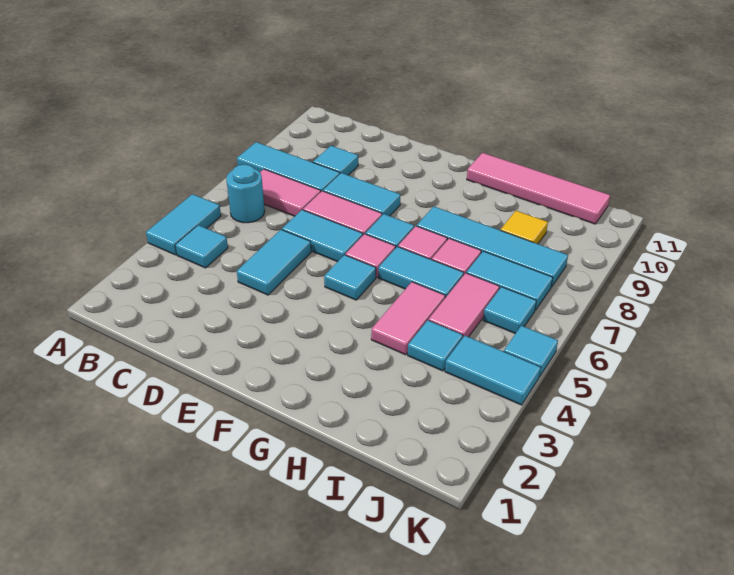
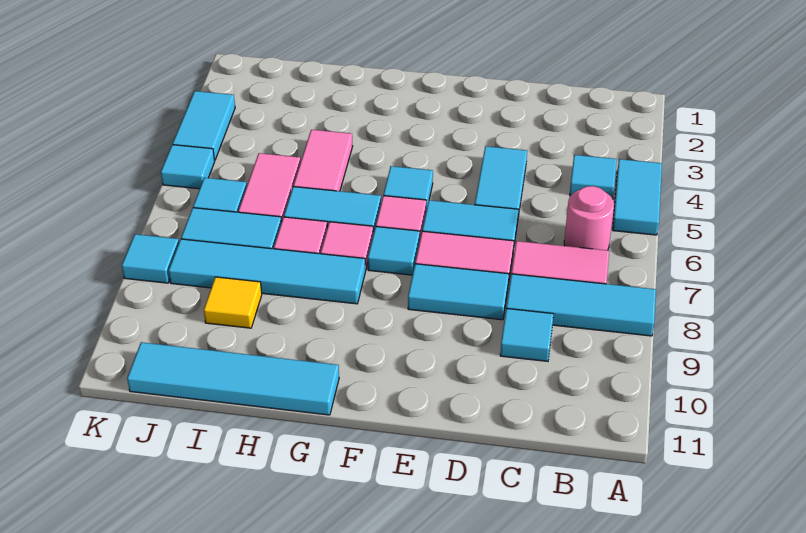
cyan 1x1 round brick [226,165,265,223] -> pink 1x1 round brick [564,186,614,250]
pink 1x4 tile [467,153,610,224] -> cyan 1x4 tile [127,342,339,415]
cyan 1x1 tile [408,320,463,371] -> cyan 1x1 tile moved to [122,234,179,283]
cyan 1x2 tile [445,336,541,405] -> cyan 1x2 tile turned to [173,91,235,160]

